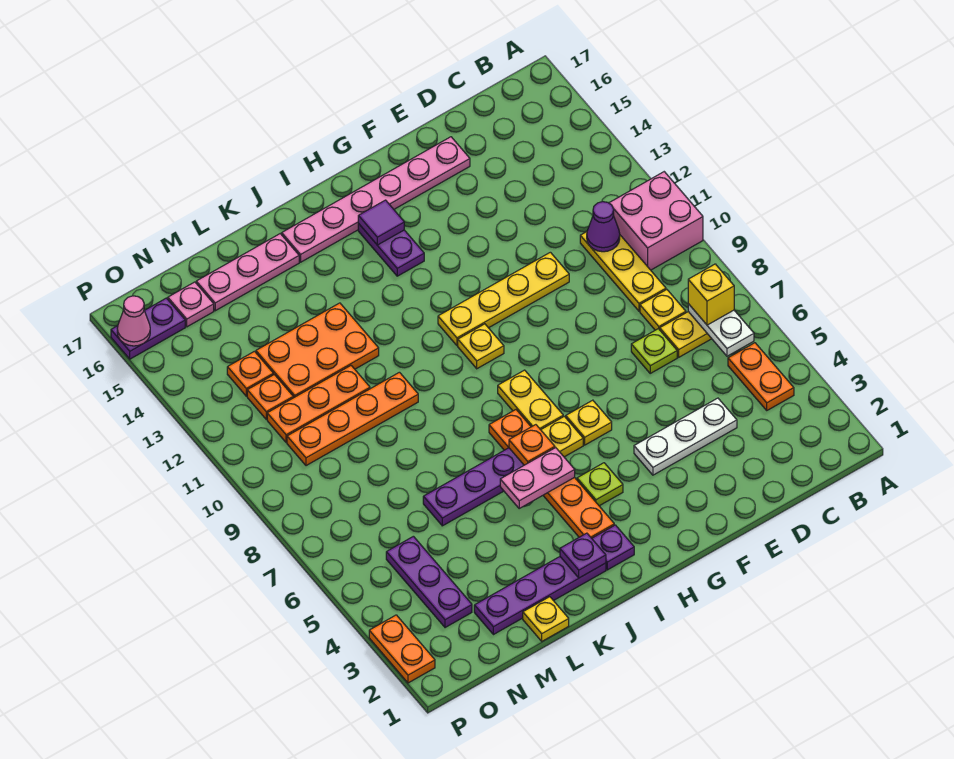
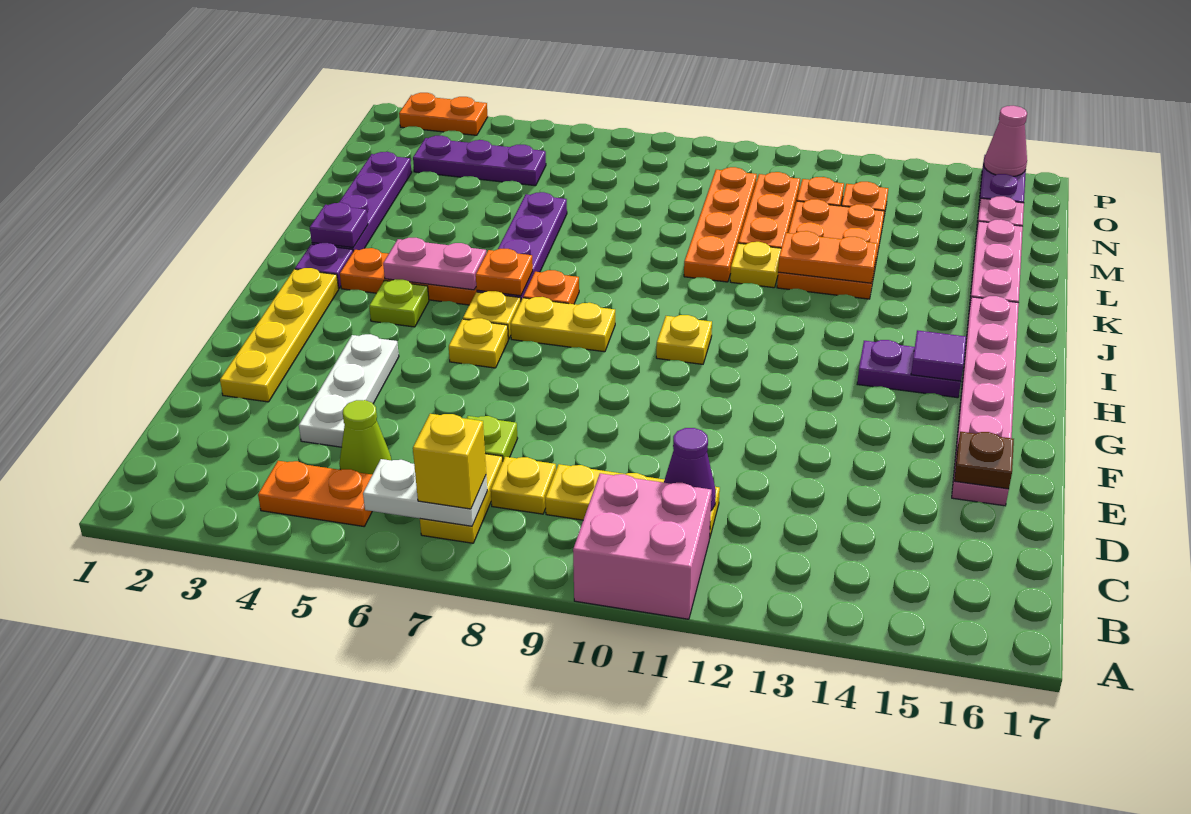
none -> lime 1x1 cone [339,400,392,475]
yellow 1x4 plate [438,252,569,346] -> yellow 1x4 plate moved to [220,268,339,402]
none -> brown 1x1 plate [954,432,1014,489]
pink 1x2 plate [500,448,575,508] -> pink 1x2 plate turned to [383,238,486,290]
none -> orange 1x2 plate [778,231,877,283]
yellow 1x1 plate [523,597,569,641] -> yellow 1x1 plate moved to [730,242,781,288]

